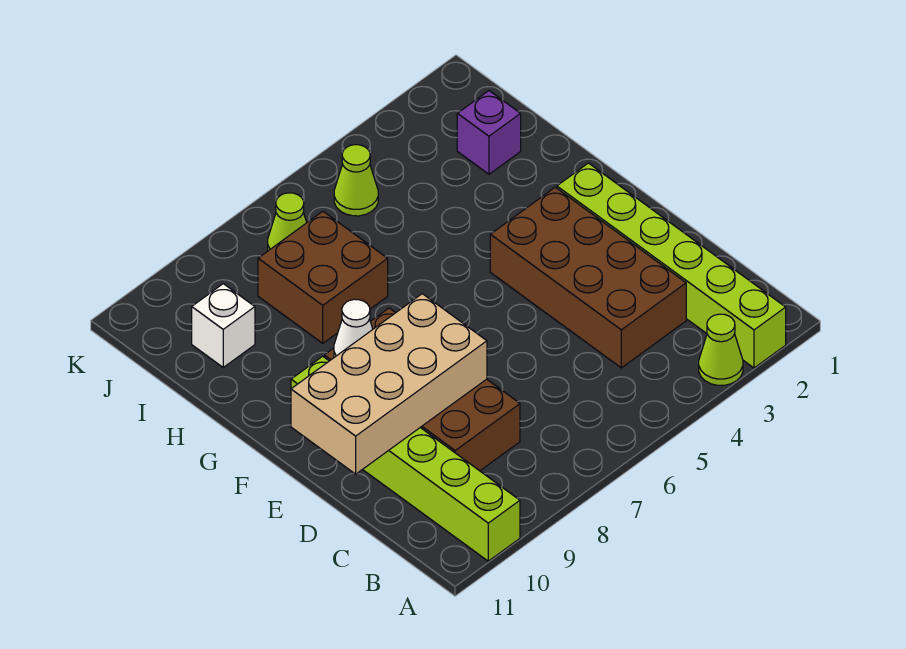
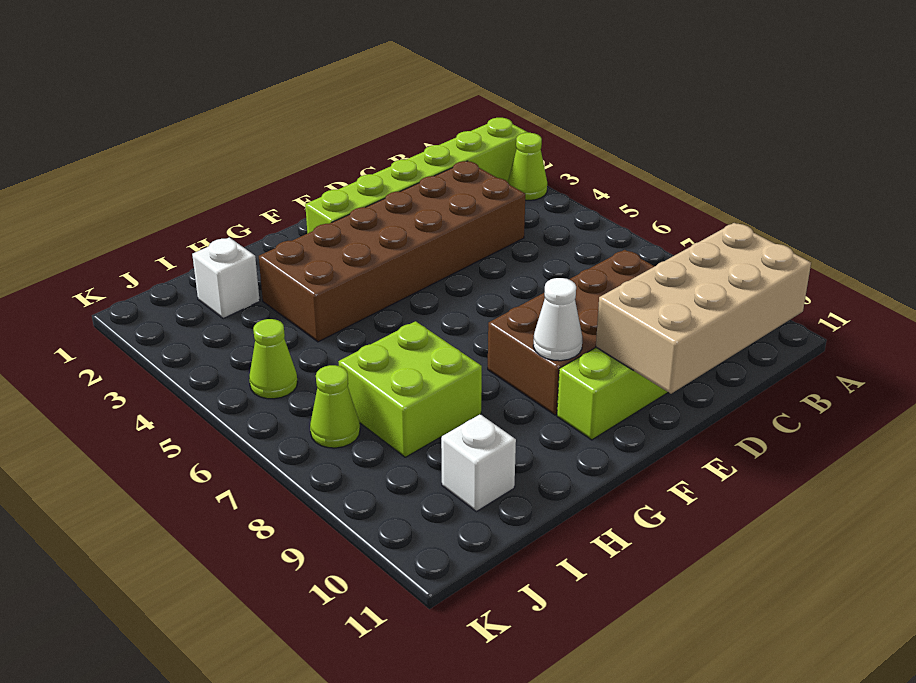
brown 2x4 brick [490,187,686,368] -> brown 2x6 brick [259,161,525,342]
tan 2x4 brick [291,294,487,474] -> tan 2x4 brick turned to [596,223,811,394]
brown 2x2 brick [258,211,388,343] -> lime 2x2 brick [338,321,482,457]
purple 1x1 brick [457,91,521,174] -> white 1x1 brick [192,238,260,318]

